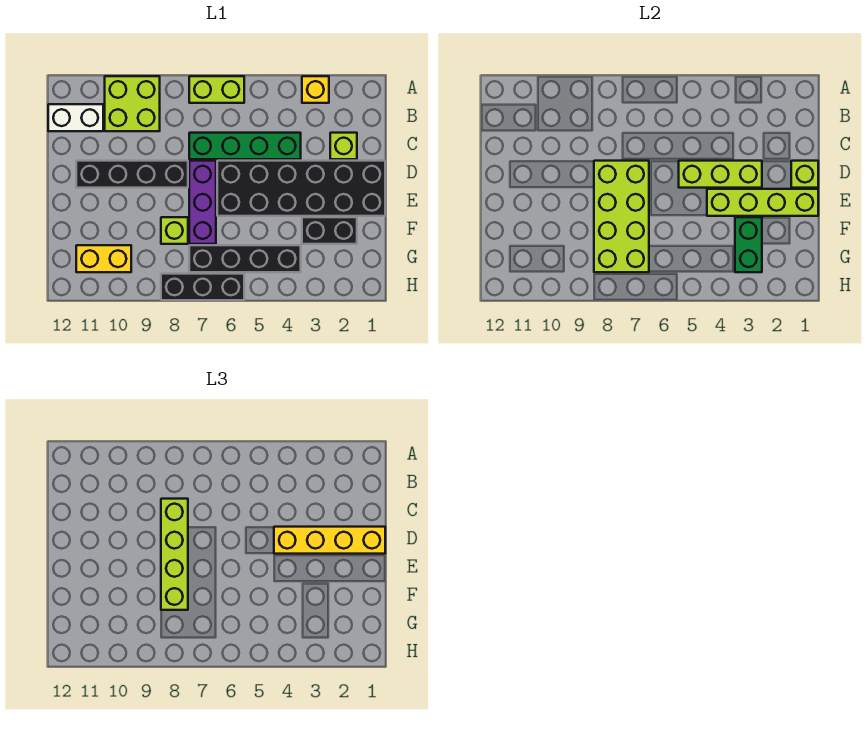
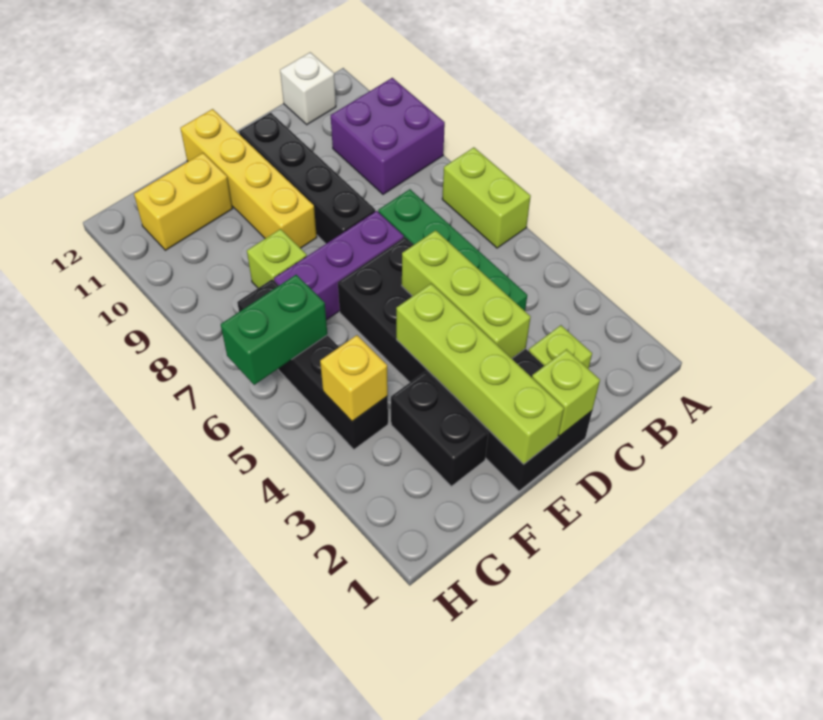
yellow 1x1 brick [302,76,329,103] -> yellow 1x1 brick moved to [320,335,388,421]
lime 2x2 brick [105,76,160,131] -> purple 2x2 brick [331,78,445,194]
white 1x2 brick [48,104,103,131] -> white 1x1 brick [280,52,336,125]
lime 1x4 brick [161,499,188,610] -> none
yellow 1x4 brick [274,527,385,554] -> yellow 1x4 brick moved to [180,109,317,248]
lime 2x4 brick [594,161,649,272] -> none
green 1x2 brick [735,217,762,272] -> green 1x2 brick moved to [221,275,327,385]
yellow 1x2 brick [76,245,131,272] -> yellow 1x2 brick turned to [134,153,233,250]
black 1x3 brick [161,274,244,300] -> none

